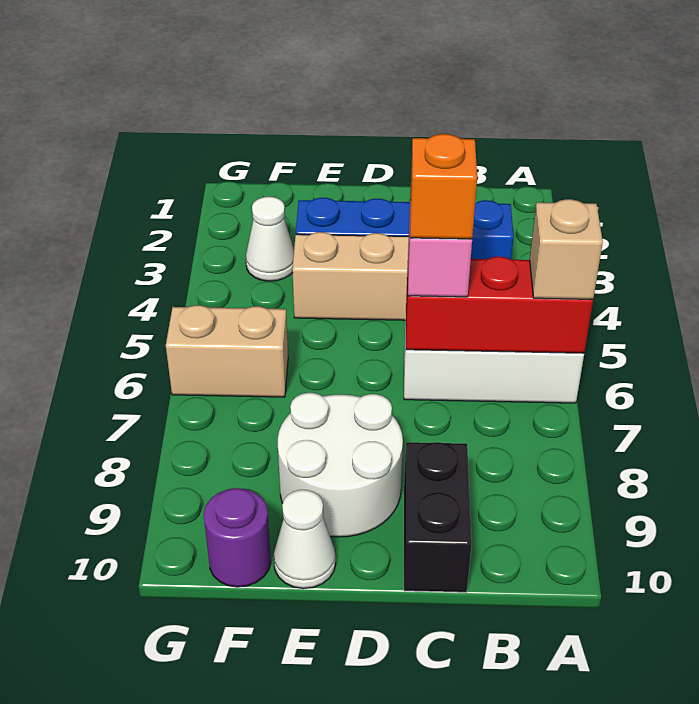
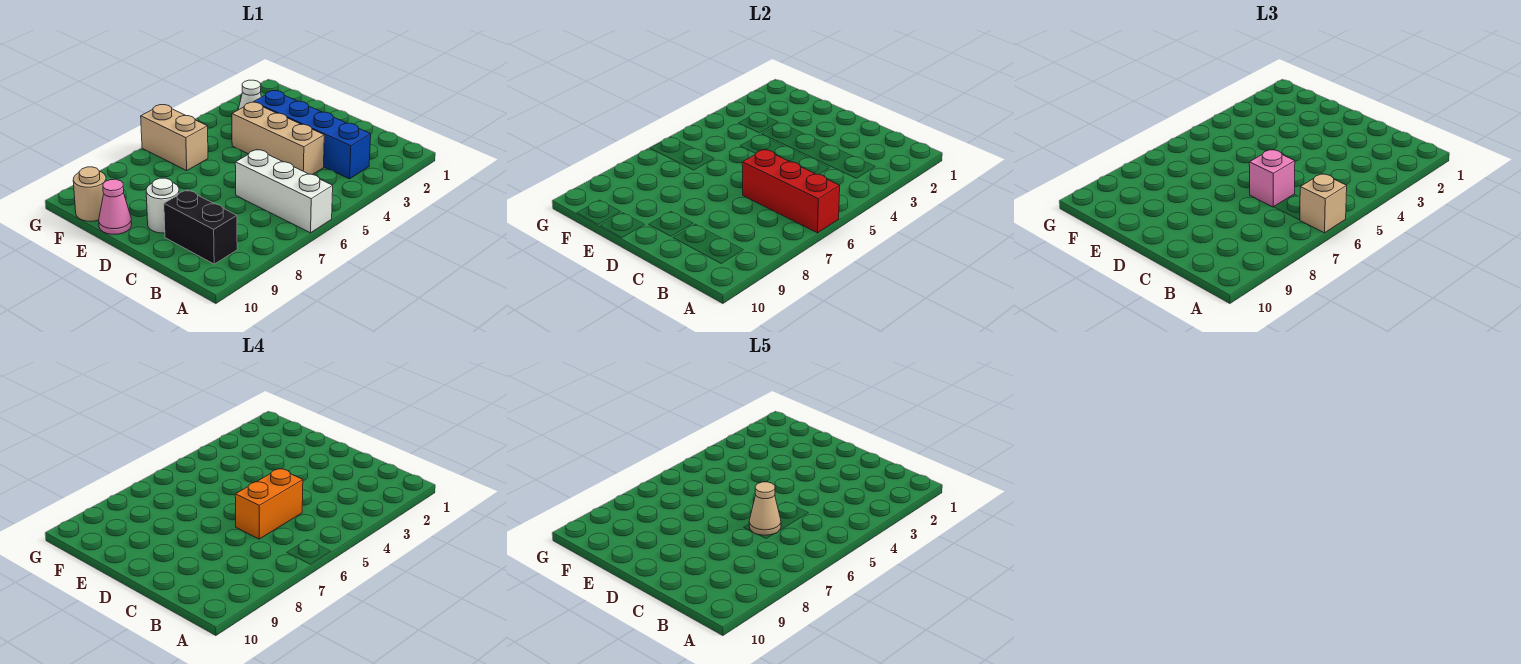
orange 1x1 brick [410,134,477,239] -> orange 1x2 brick [235,469,303,539]
none -> tan 1x1 cone [749,482,781,535]
black 1x2 brick [404,442,472,592] -> black 1x2 brick turned to [164,190,237,264]
white 2x2 round brick [278,393,403,537] -> white 1x1 round brick [146,178,179,233]
white 1x1 cone [274,490,336,589] -> pink 1x1 cone [99,179,132,234]
purple 1x1 round brick [204,488,271,587] -> tan 1x1 round brick [73,167,106,221]

